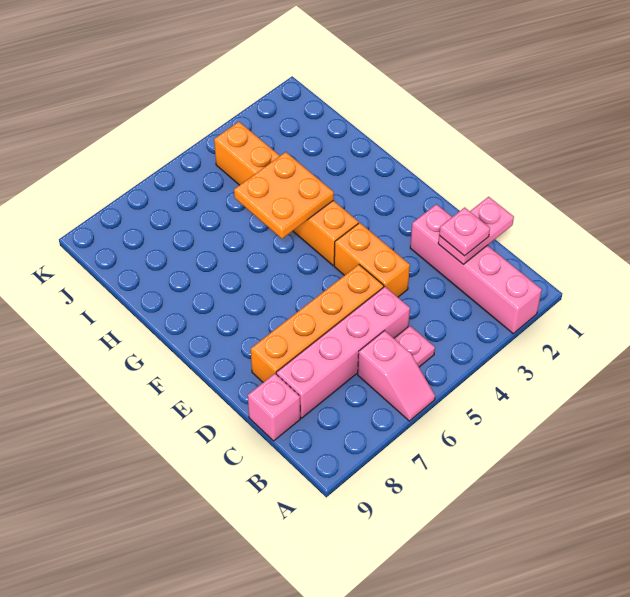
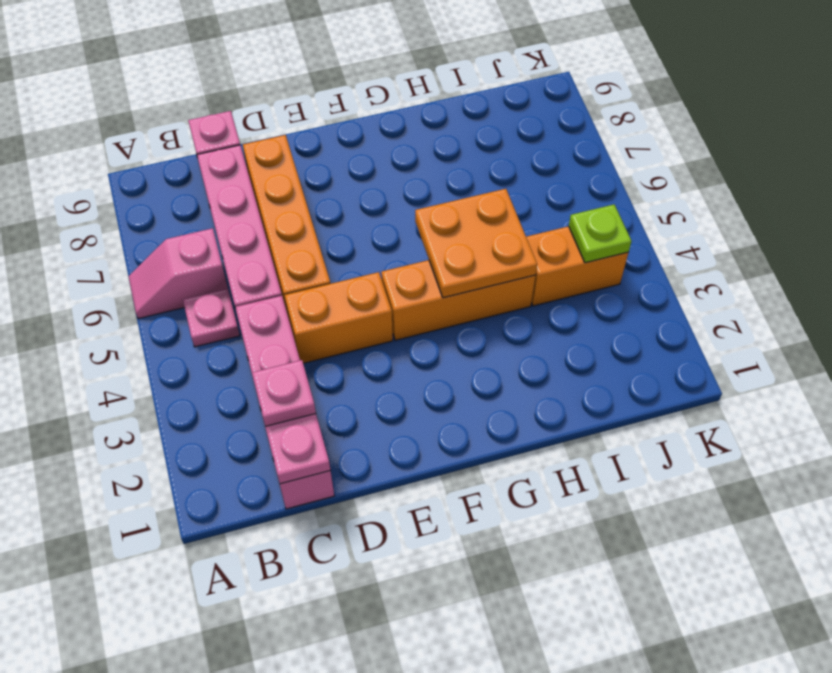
pink 1x4 brick [410,204,542,334] -> pink 1x4 brick turned to [235,296,334,509]
none -> lime 1x1 plate [569,205,632,263]

